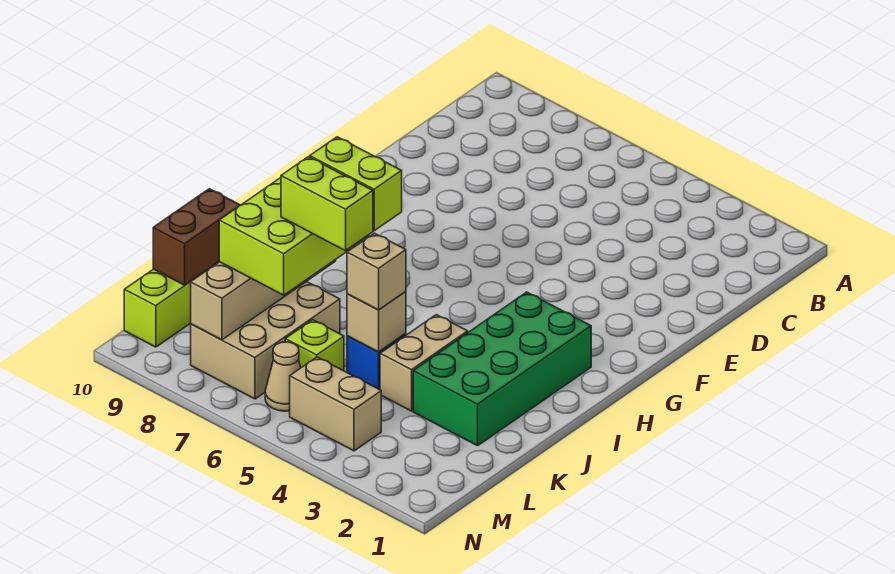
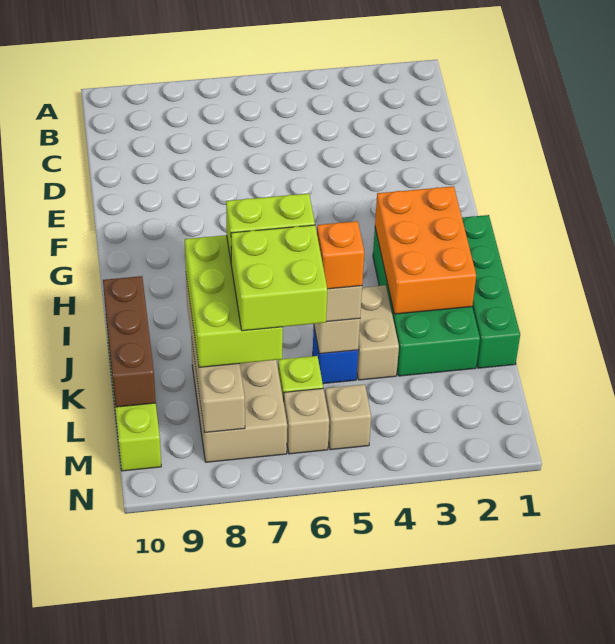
none -> green 1x4 brick [462,215,520,368]
none -> orange 2x3 brick [375,186,476,314]
none -> orange 1x1 brick [317,221,364,289]
lime 1x2 brick [281,157,373,251] -> lime 2x2 brick [231,225,327,331]
brown 1x2 brick [153,189,240,285] -> brown 1x3 brick [103,276,156,407]
tan 1x2 brick [290,357,381,451] -> tan 1x1 brick [325,384,371,450]
tan 1x1 cone [265,342,301,411] -> tan 1x1 brick [284,388,329,454]

